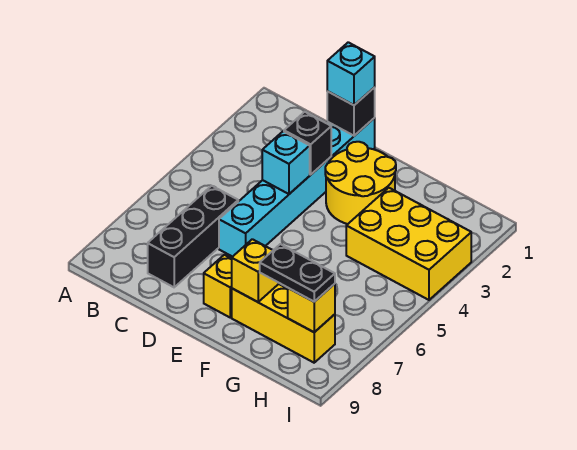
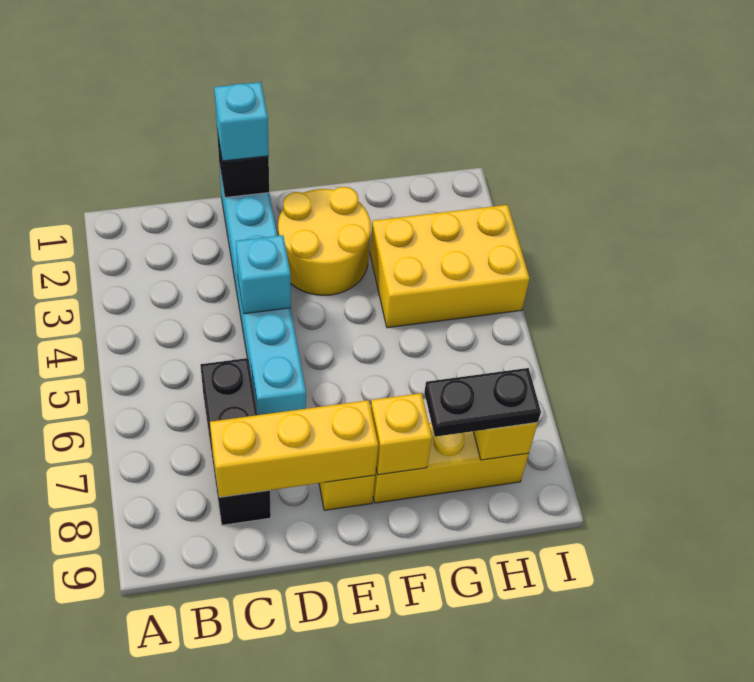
none -> yellow 1x3 brick [210,400,378,497]
black 1x1 brick [284,112,331,175] -> none

